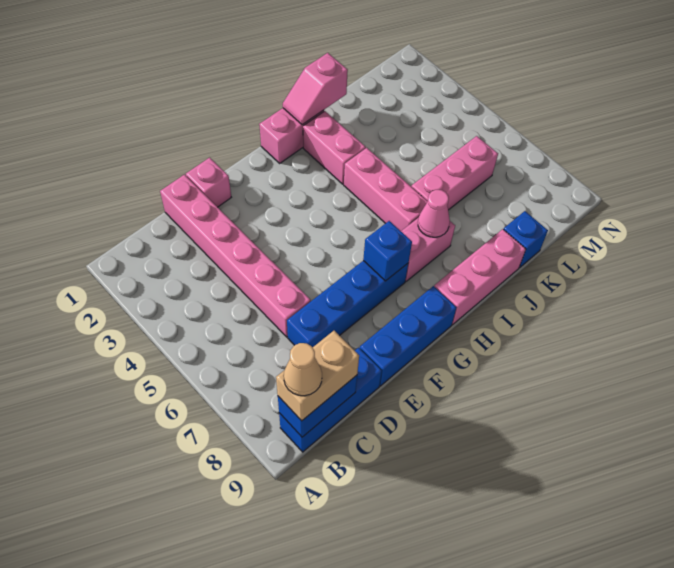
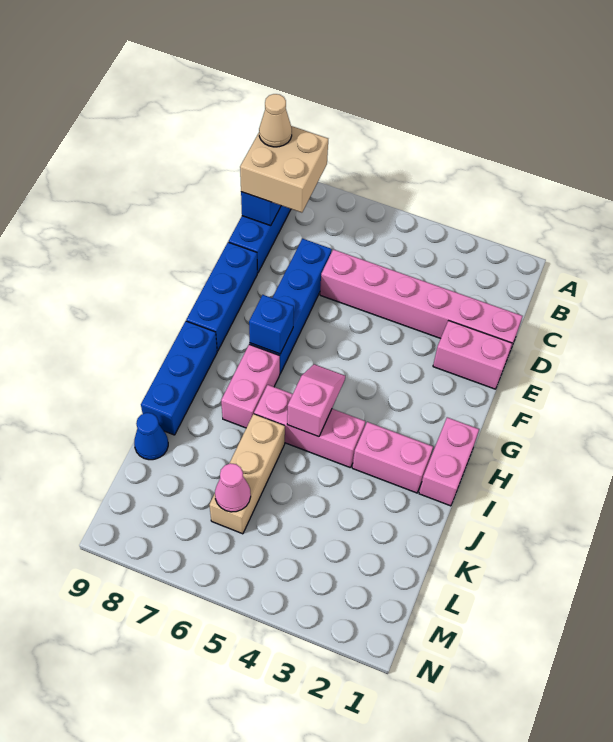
tan 1x2 brick [276,331,359,421] -> tan 2x2 brick [240,126,328,213]
pink 1x1 brick [186,158,231,207] -> pink 1x2 brick [433,321,512,389]
pink 1x3 brick [434,229,526,325] -> blue 1x3 brick [141,321,217,435]
pink 1x2 slope [283,53,348,125] -> pink 1x2 slope moved to [287,364,345,437]
pink 1x1 cone [418,190,450,237] -> pink 1x1 cone moved to [215,463,251,512]
pink 1x3 brick [411,136,498,210] -> tan 1x3 brick [209,414,285,534]
blue 1x1 brick [504,211,548,268] -> blue 1x1 cone [134,413,168,460]

